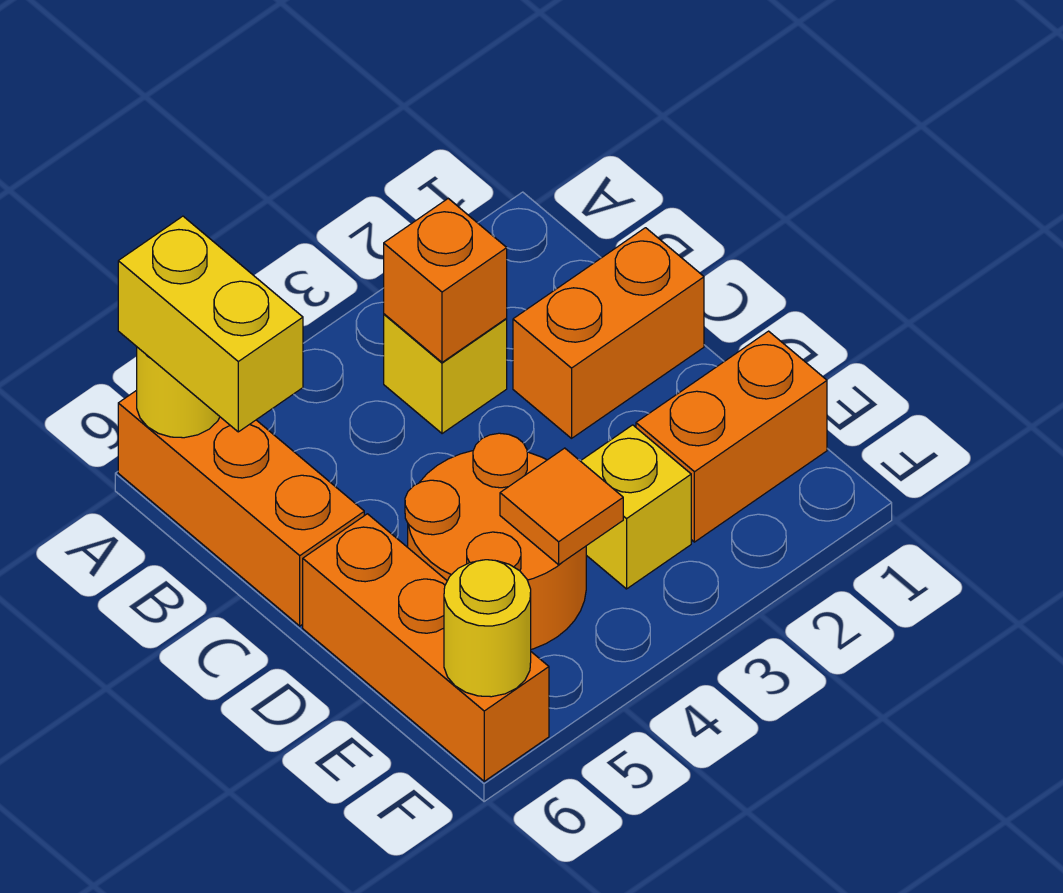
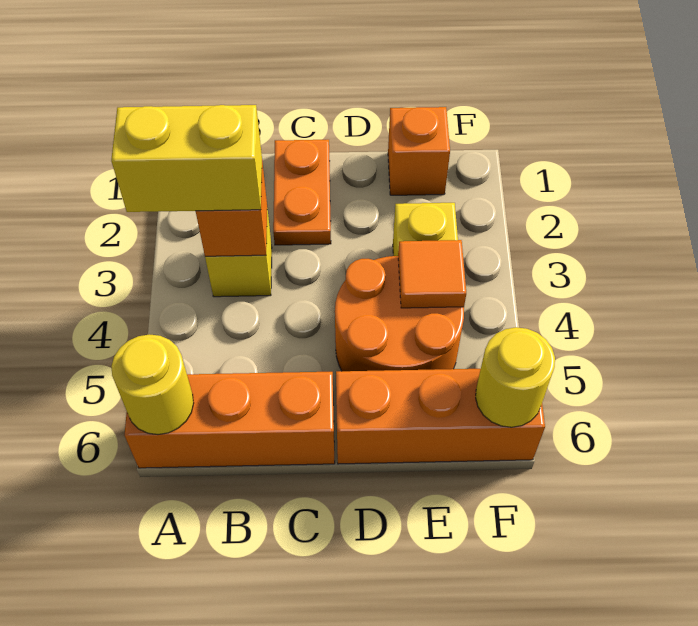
yellow 1x2 brick [118,216,303,432] -> yellow 1x2 brick moved to [111,105,262,212]
orange 1x2 brick [513,228,704,438] -> orange 1x2 plate [273,140,331,245]
orange 1x2 brick [636,331,827,542] -> orange 1x1 brick [388,107,450,195]

